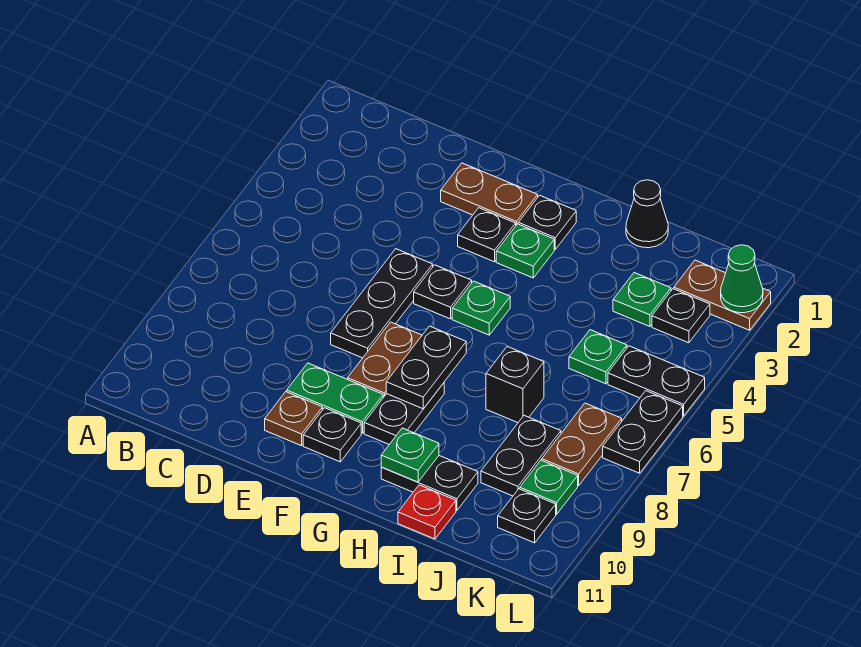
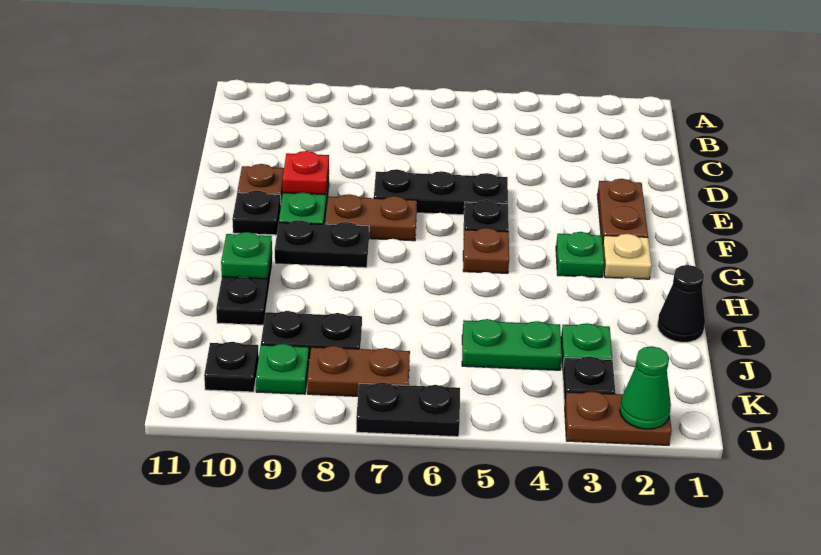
black 1x1 plate [458,208,516,262] -> none
black 1x1 plate [518,195,576,249] -> tan 1x1 plate [603,234,652,279]
green 1x1 plate [452,281,510,335] -> brown 1x1 plate [463,228,509,273]
black 1x2 plate [386,326,466,409] -> none
black 1x1 brick [486,346,544,423] -> none
red 1x1 plate [398,485,456,539] -> red 1x1 plate moved to [283,151,329,195]
green 1x1 plate [569,330,627,384] -> green 1x2 plate [462,319,562,370]
brown 1x2 plate [674,260,771,330] -> brown 1x2 plate turned to [565,391,672,445]
black 1x2 plate [608,346,705,416] -> none

